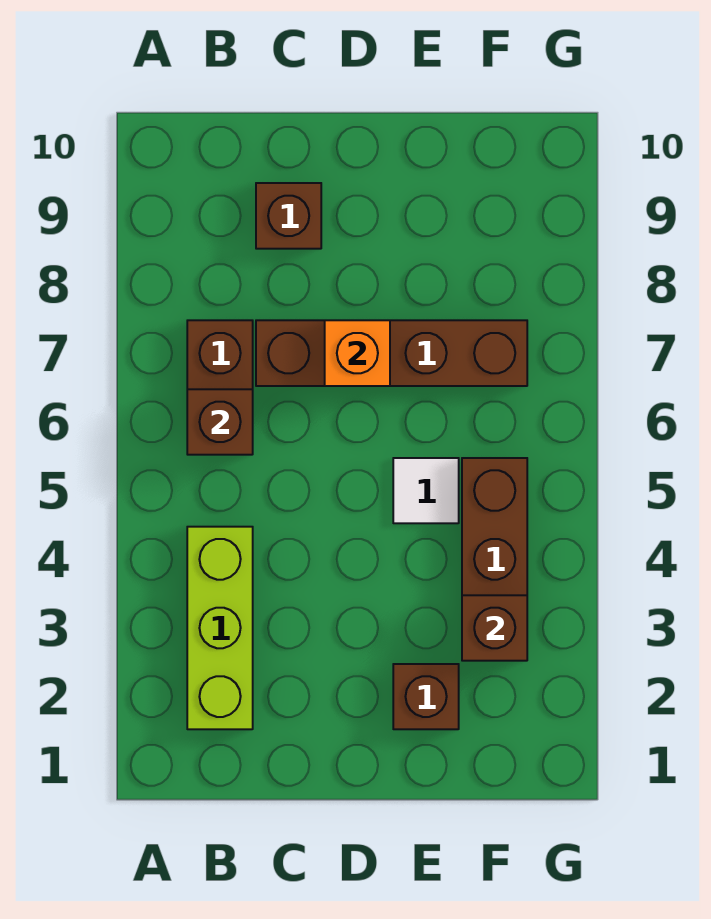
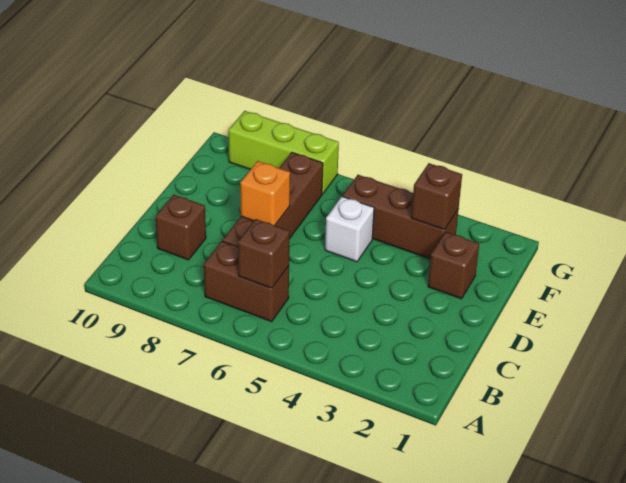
lime 1x3 brick [187,527,253,729] -> lime 1x3 brick moved to [228,111,339,194]
white 1x1 tile [393,458,459,523] -> white 1x1 brick [325,196,374,262]

